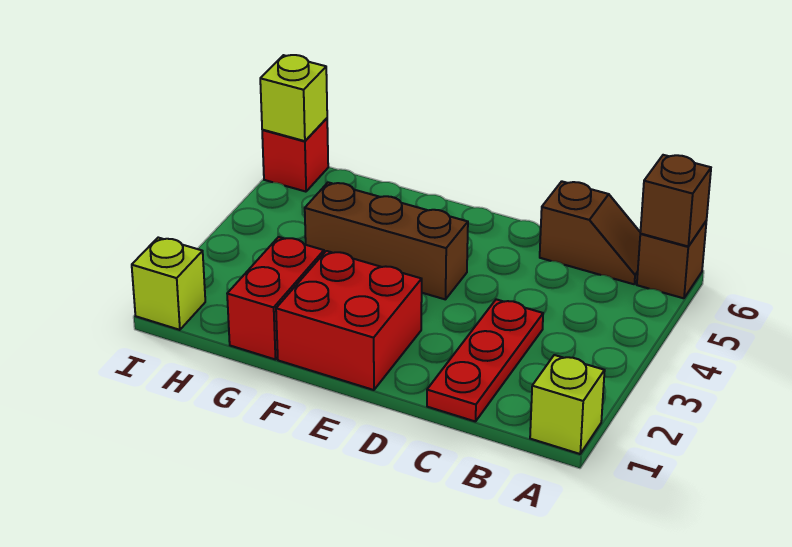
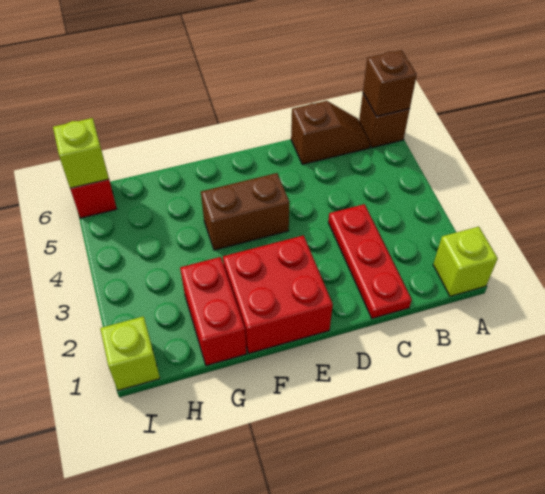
brown 1x3 brick [305,182,468,300] -> brown 1x2 brick [201,173,289,250]

